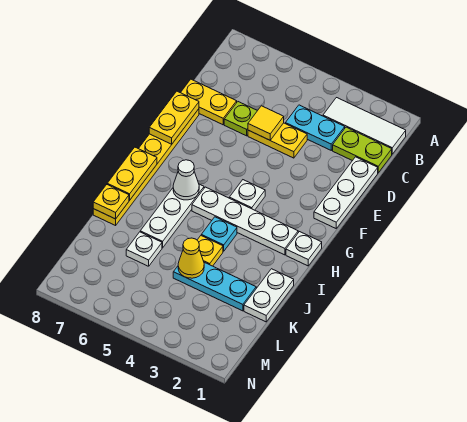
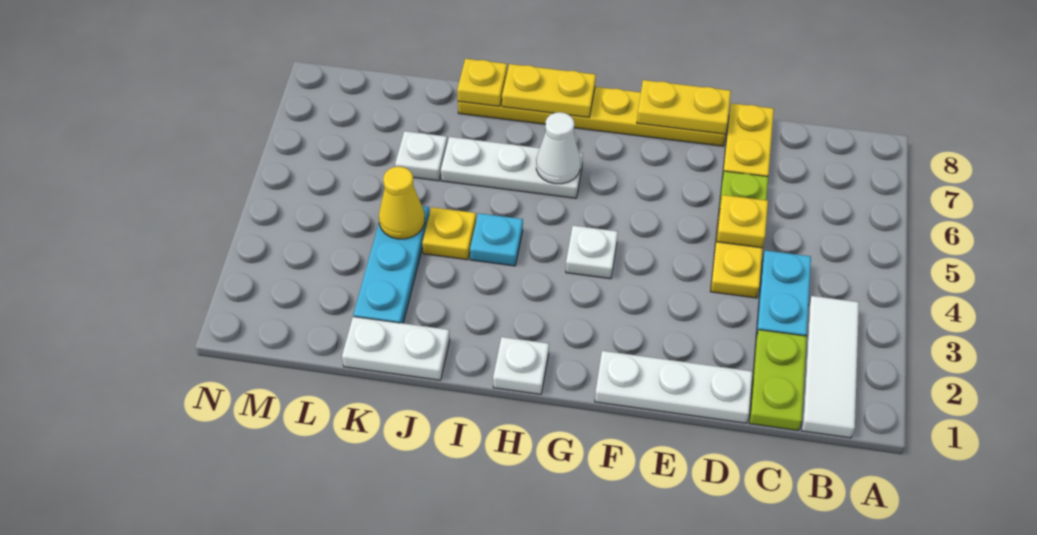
yellow 1x1 tile [248,106,284,140] -> yellow 1x1 plate [717,195,768,248]
white 1x4 plate [192,187,298,255] -> none

